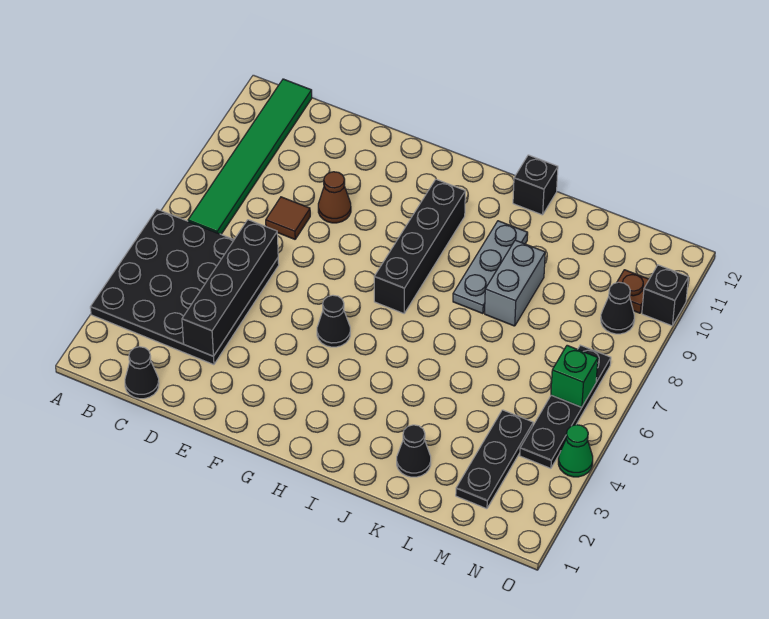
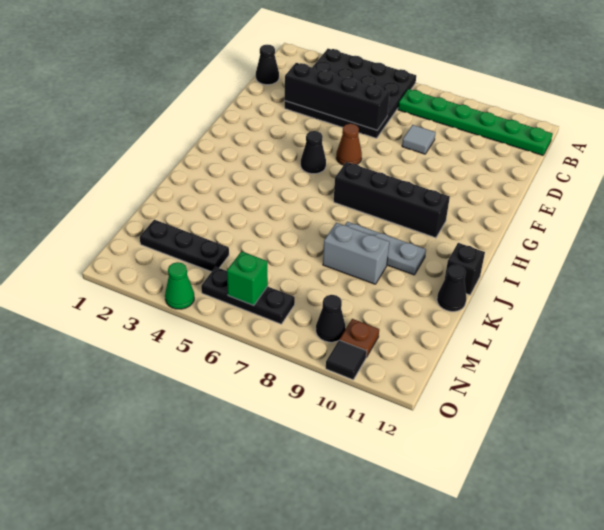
green 1x6 tile [188,79,312,234] -> green 1x6 plate [398,89,552,155]
brown 1x1 tile [266,197,310,239] -> grey 1x1 tile [402,125,436,154]
brown 1x1 cone [318,172,351,223] -> brown 1x1 cone moved to [336,124,362,165]
black 1x1 cone [397,425,431,477] -> black 1x1 cone moved to [437,265,467,312]
black 1x4 plate [520,345,611,468] -> black 1x3 plate [201,267,295,324]
black 1x1 brick [642,265,688,326] -> black 1x1 tile [326,340,367,380]

